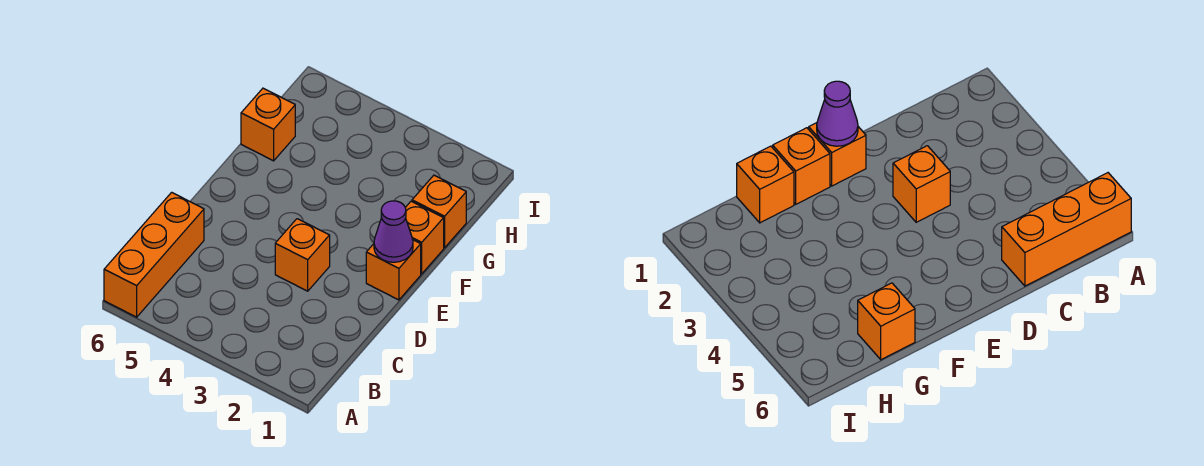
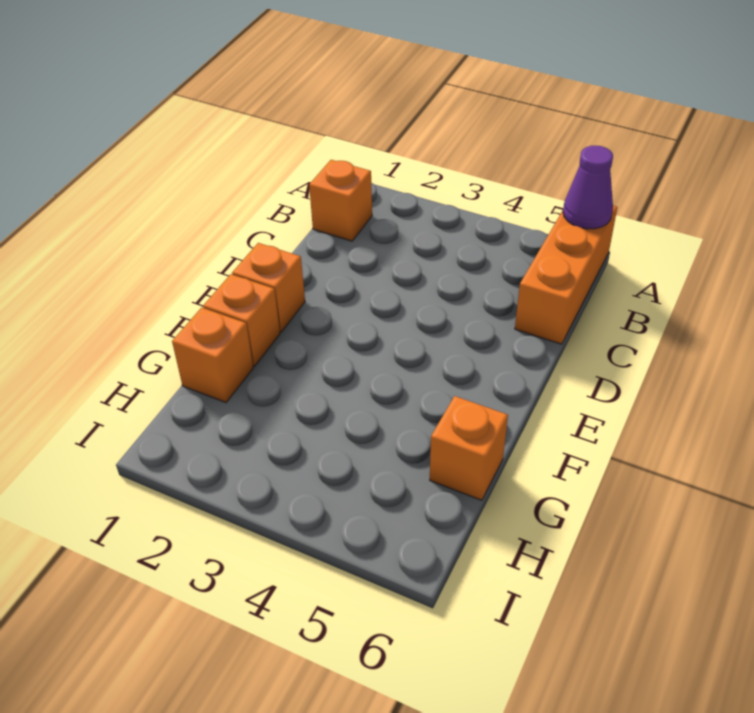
orange 1x1 brick [275,219,330,291] -> orange 1x1 brick moved to [309,160,372,241]
purple 1x1 cone [374,201,413,262] -> purple 1x1 cone moved to [563,146,613,229]

